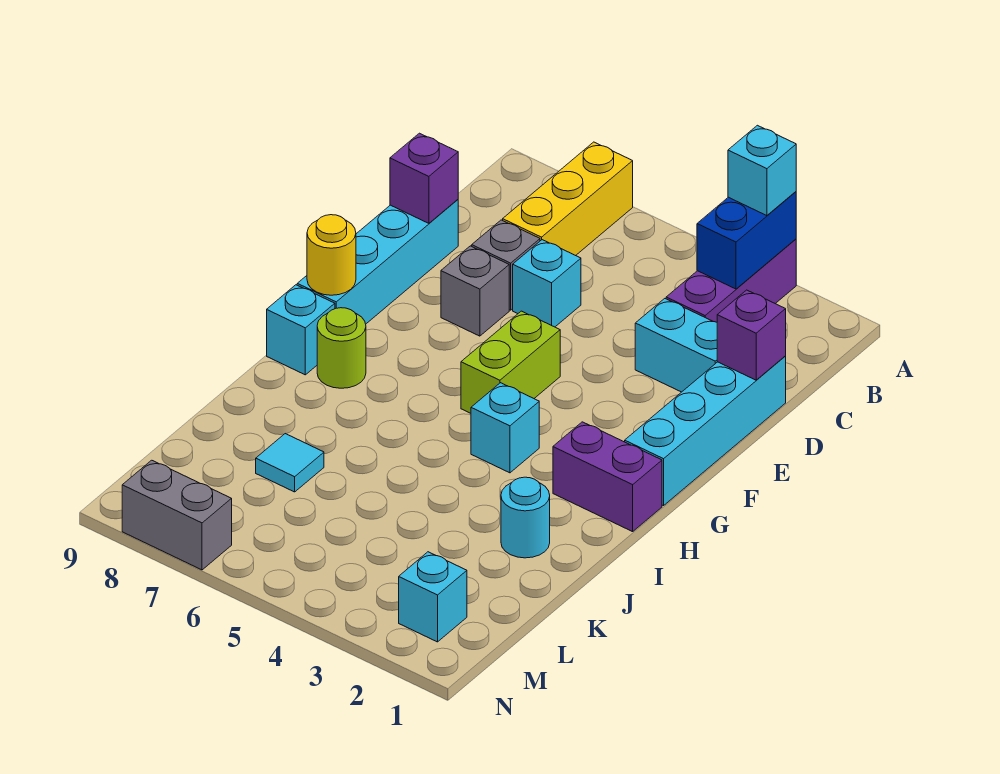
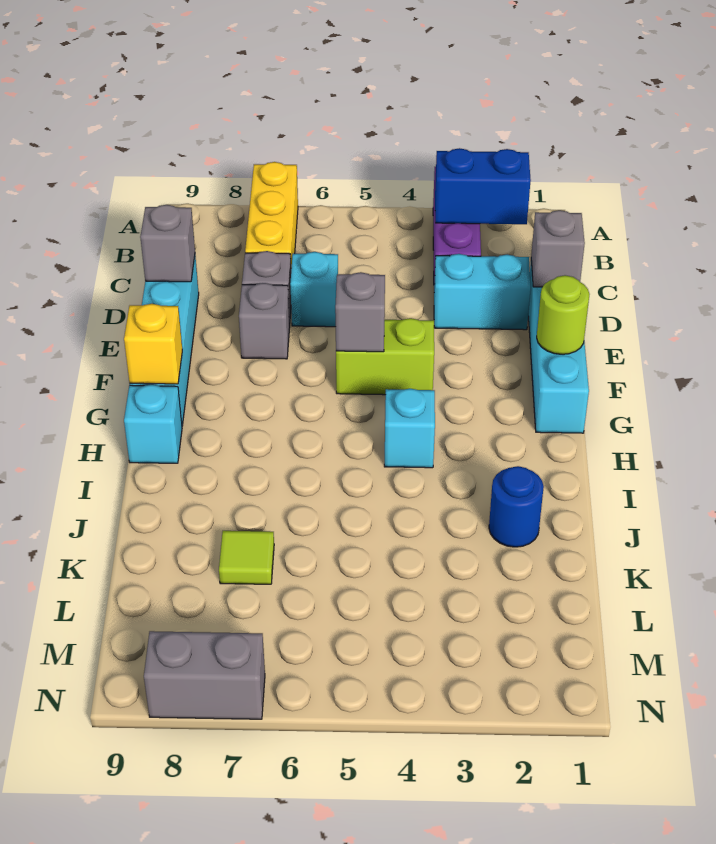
blue 1x2 brick [697,192,796,289] -> blue 1x2 brick turned to [435,148,531,224]
cyan 1x1 brick [728,125,796,216] -> none
purple 1x1 brick [717,290,786,380] -> grey 1x1 brick [531,210,585,287]
purple 1x1 brick [390,133,458,223] -> grey 1x1 brick [140,205,195,282]
lime 1x2 brick [461,311,560,413] -> lime 1x2 brick turned to [336,318,434,395]
none -> grey 1x1 brick [335,272,385,352]
yellow 1x1 round brick [307,215,356,295] -> yellow 1x1 brick [124,304,182,384]
purple 1x2 brick [553,422,662,532] -> none
lime 1x1 round brick [317,308,366,388] -> lime 1x1 round brick moved to [537,275,590,354]
cyan 1x1 round brick [501,477,550,558] -> blue 1x1 round brick [489,466,544,547]
cyan 1x1 tile [256,434,324,492] -> lime 1x1 tile [219,531,274,584]
cyan 1x1 brick [399,552,467,642] -> none

